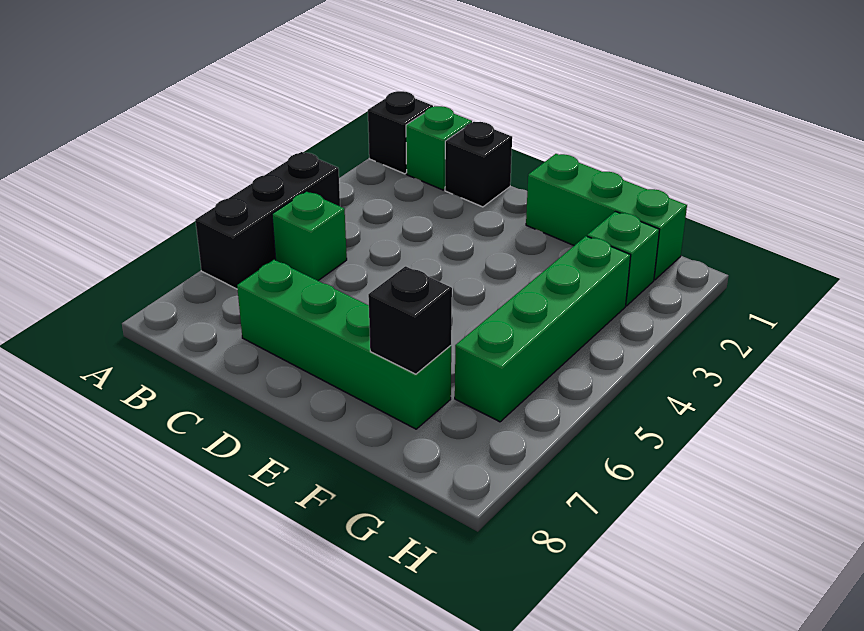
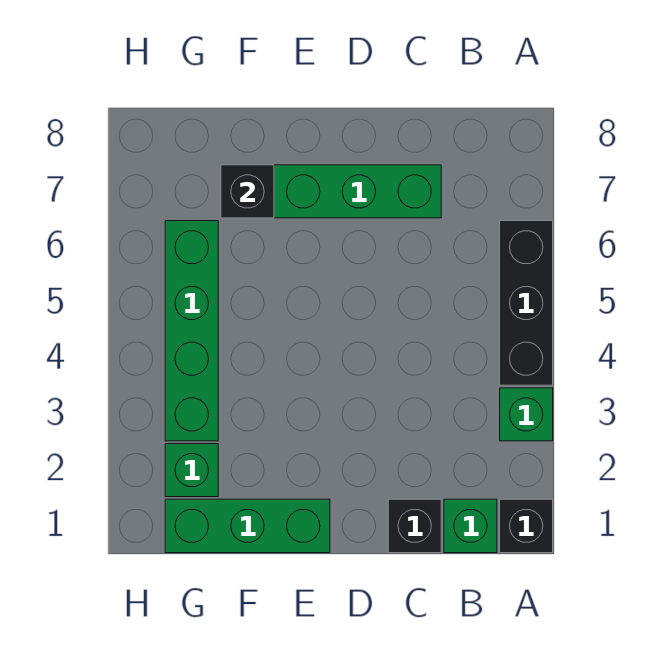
green 1x1 brick [272,191,347,281] -> green 1x1 brick moved to [500,388,553,441]

